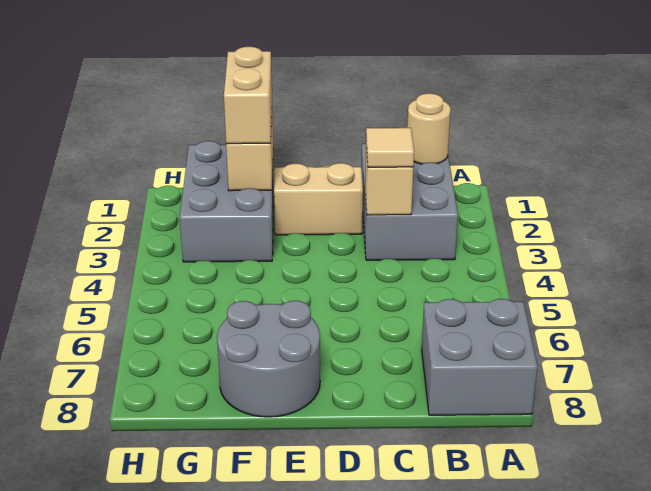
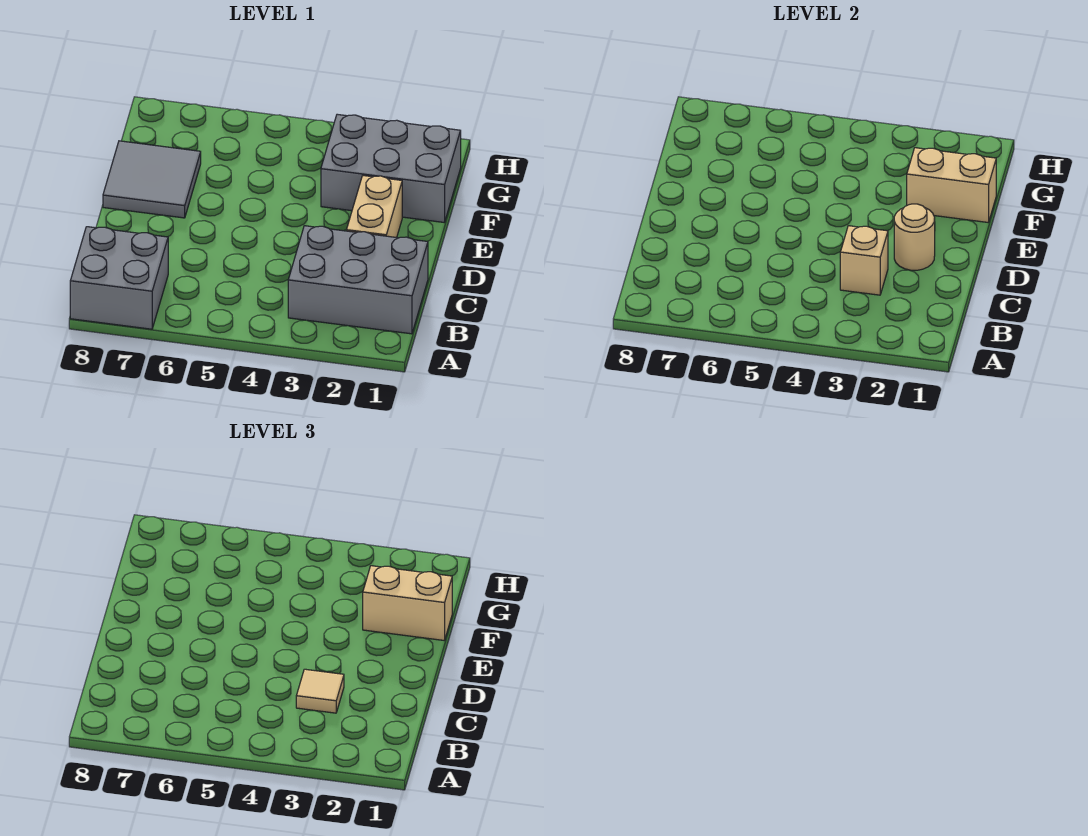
tan 1x1 round brick [407,93,451,164] -> tan 1x1 round brick moved to [894,204,935,270]
grey 2x2 round brick [217,301,320,417] -> grey 2x2 tile [103,141,201,218]

